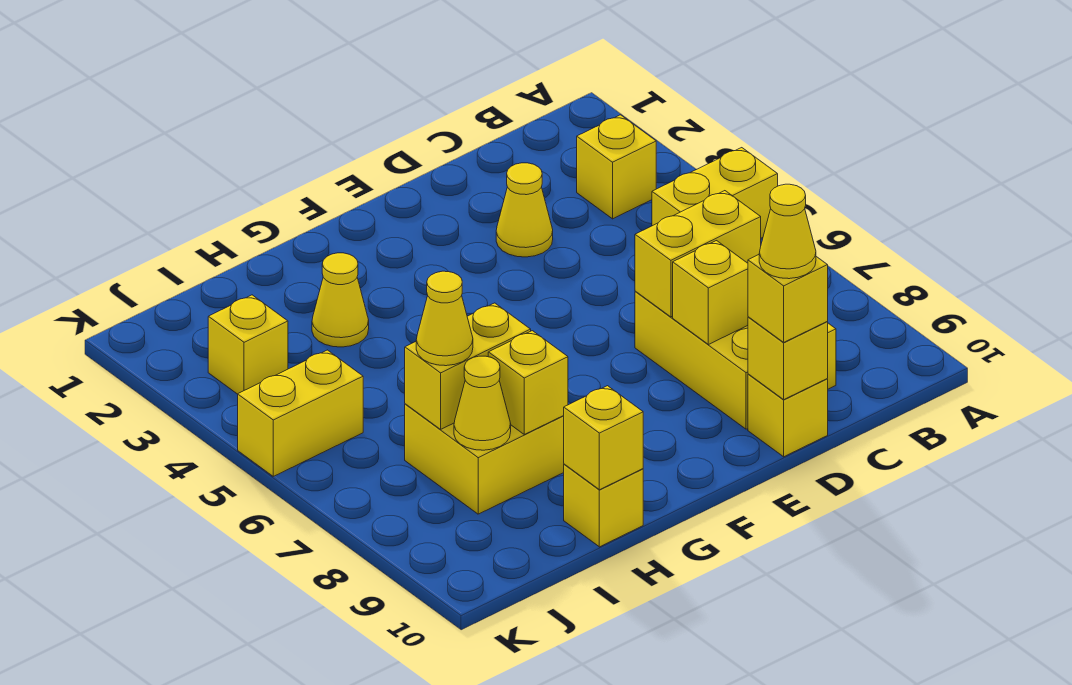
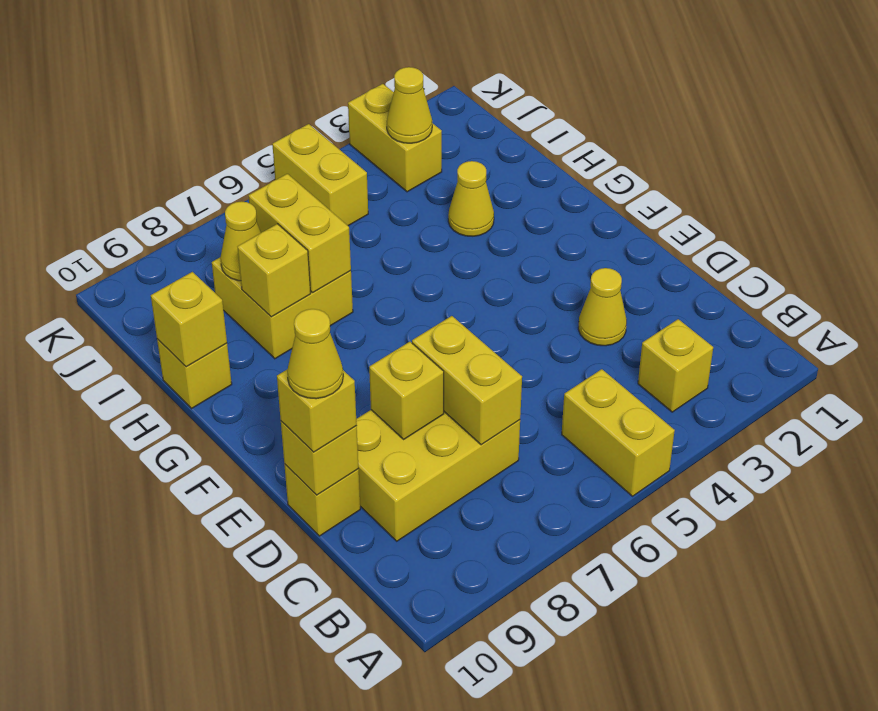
yellow 1x1 cone [416,271,473,366] -> yellow 1x1 cone moved to [387,67,432,143]
yellow 1x1 brick [208,295,288,394] -> yellow 1x2 brick [348,84,442,192]

